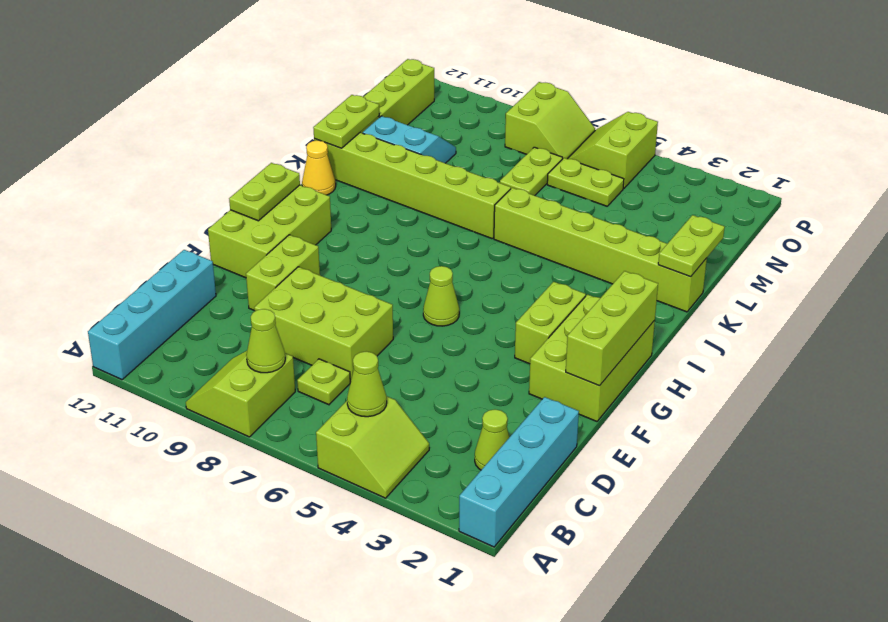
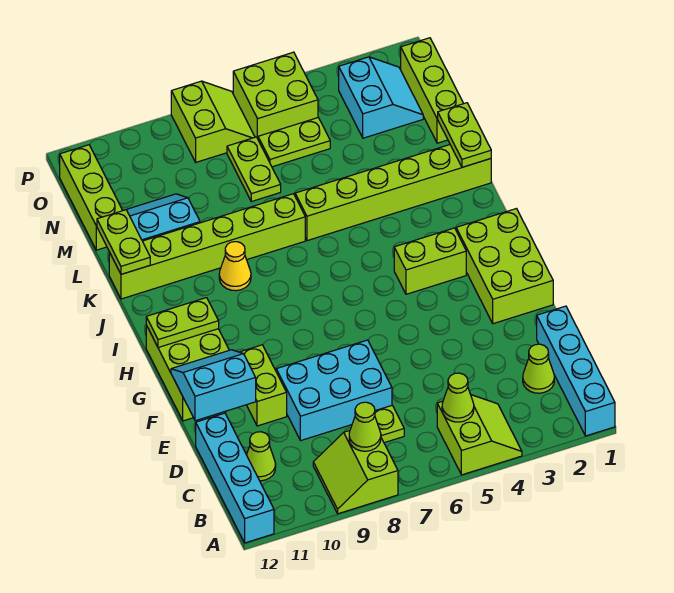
lime 2x3 brick [254,267,393,382] -> cyan 2x3 brick [276,340,392,441]
none -> cyan 2x2 slope [171,350,256,421]
lime 1x3 brick [566,271,658,386] -> lime 1x3 brick moved to [401,38,464,143]
lime 1x2 brick [515,282,586,364] -> lime 1x2 brick turned to [394,228,466,294]
lime 1x1 cone [423,266,459,326] -> lime 1x1 cone moved to [247,432,276,481]
lime 1x2 plate [229,163,300,221] -> lime 1x2 plate turned to [146,298,219,348]
yellow 1x1 cone [302,141,336,195] -> yellow 1x1 cone moved to [219,242,251,291]
none -> cyan 2x2 slope [339,57,423,138]
lime 2x2 slope [568,112,658,189] -> lime 2x2 brick [233,52,318,139]

